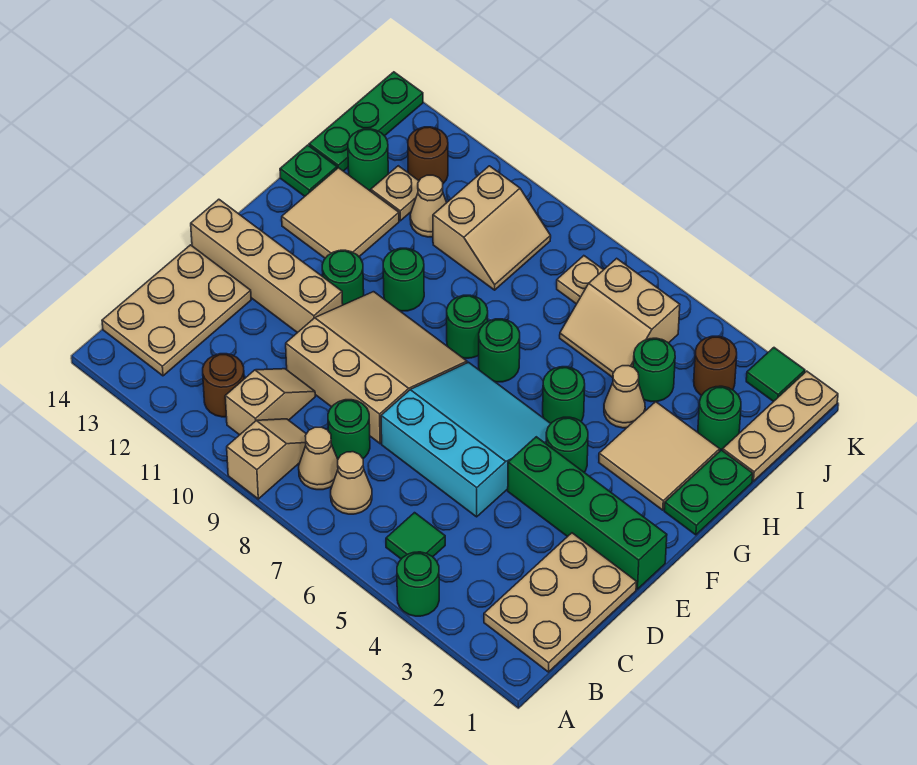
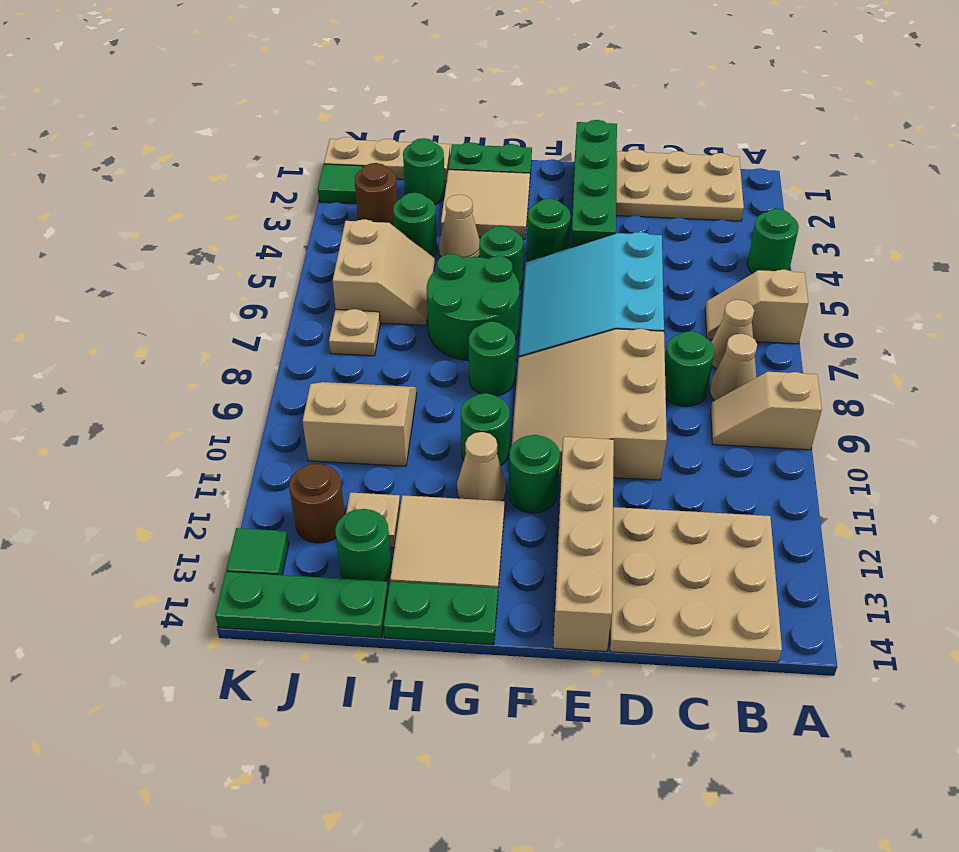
green 1x1 tile [386,513,445,559] -> green 1x1 tile moved to [226,528,289,575]
tan 1x2 slope [225,369,315,435] -> tan 1x2 slope moved to [705,269,808,344]
brown 1x1 round brick [203,354,244,417] -> none
tan 2x3 plate [102,245,251,376] -> tan 3x3 plate [610,507,782,662]
green 1x1 round brick [479,319,520,382] -> green 2x2 round brick [427,254,519,361]
green 1x1 plate [280,145,337,196] -> green 1x2 plate [384,582,498,645]
tan 1x1 cone [410,175,447,237] -> tan 1x1 cone moved to [457,432,506,501]

